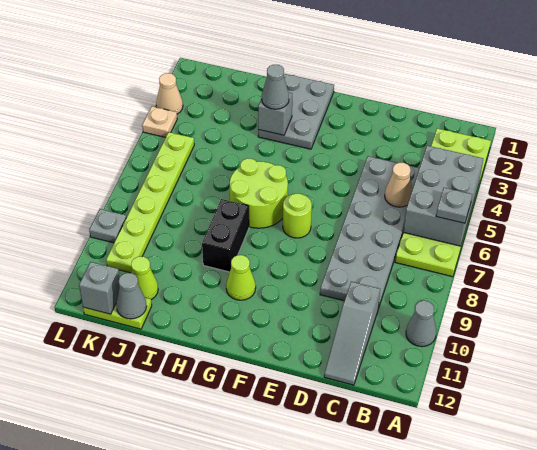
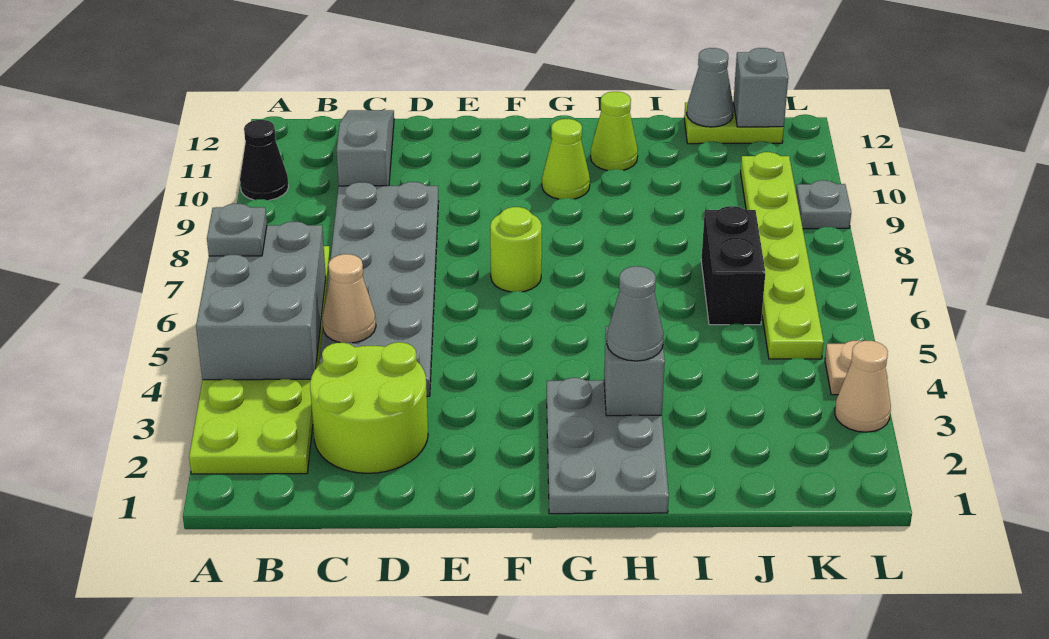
grey 1x1 cone [406,301,436,347] -> black 1x1 cone [240,120,289,200]
lime 2x2 round brick [229,158,288,228] -> lime 2x2 round brick moved to [310,342,428,473]
black 1x2 brick [202,199,249,272] -> black 1x2 brick moved to [701,206,765,325]
lime 1x1 cone [131,256,158,300] -> lime 1x1 cone moved to [591,92,638,171]

